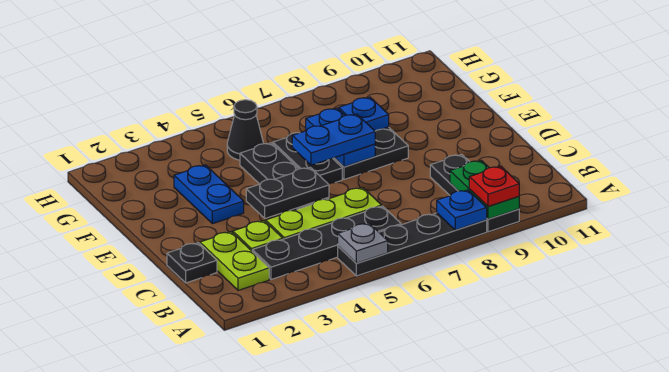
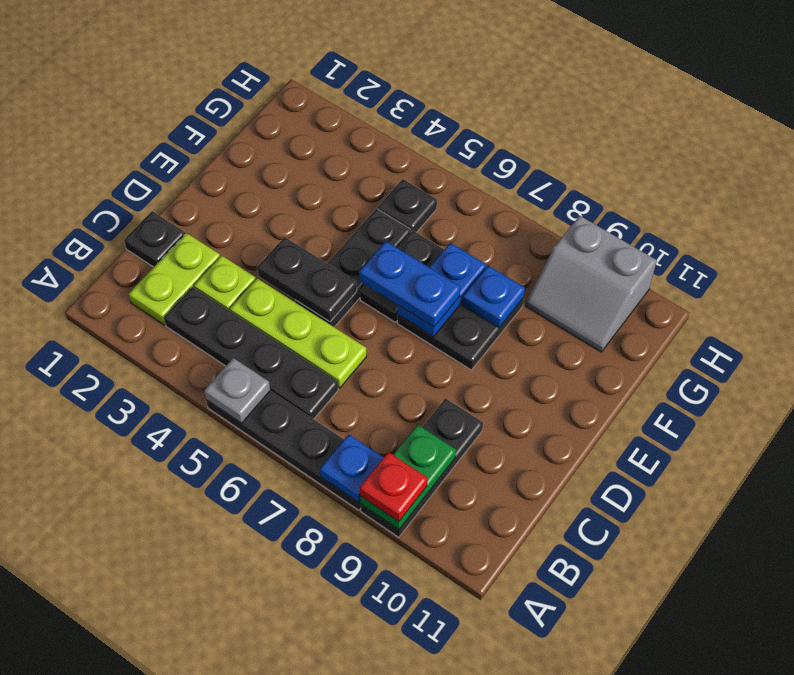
blue 1x2 plate [174,165,244,224] -> none
black 1x1 cone [227,100,263,160] -> black 1x1 plate [378,179,437,232]
none -> grey 2x2 slope [526,216,657,352]

